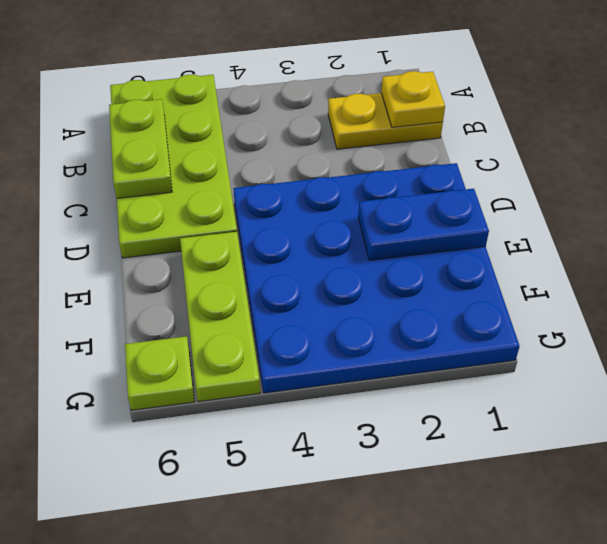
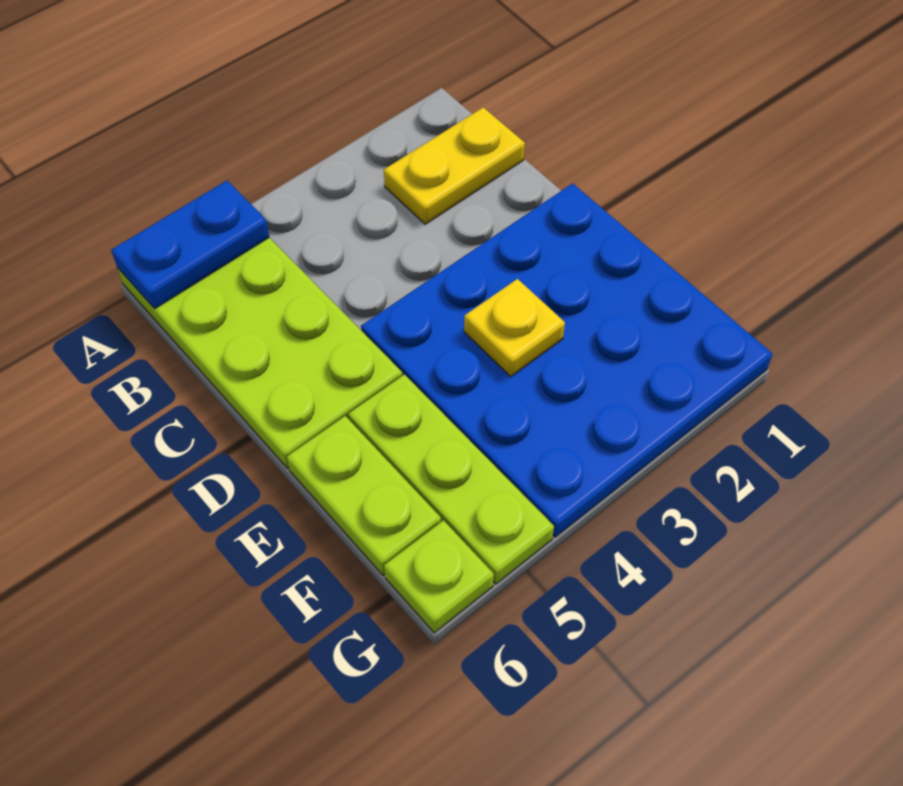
yellow 1x1 plate [381,71,445,127] -> yellow 1x1 plate moved to [464,279,565,377]
lime 1x2 plate [109,99,172,198] -> lime 1x2 plate moved to [287,416,441,575]
blue 1x2 plate [358,189,489,260] -> blue 1x2 plate moved to [111,181,269,309]

